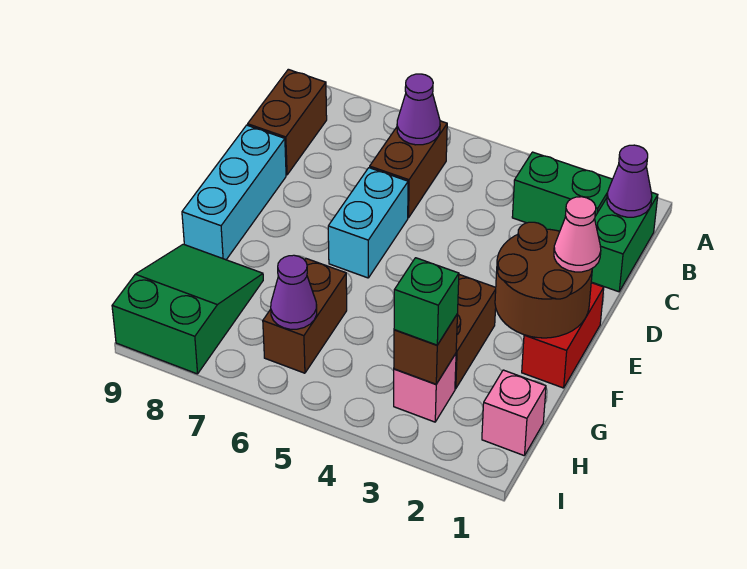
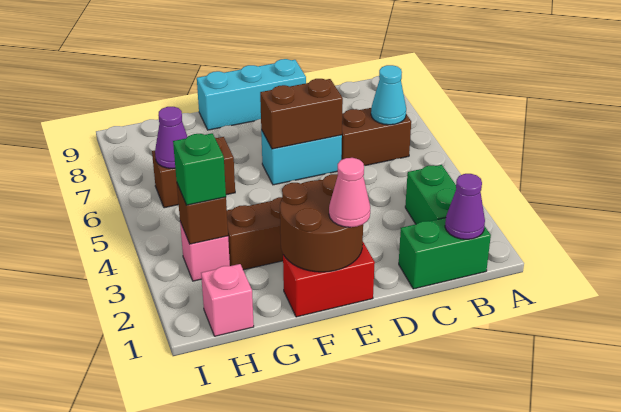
purple 1x1 cone [397,74,440,145] -> cyan 1x1 cone [371,65,406,125]
brown 1x2 brick [248,69,327,175] -> brown 1x2 brick moved to [260,79,343,149]
green 2x3 slope [112,244,263,374] -> none

